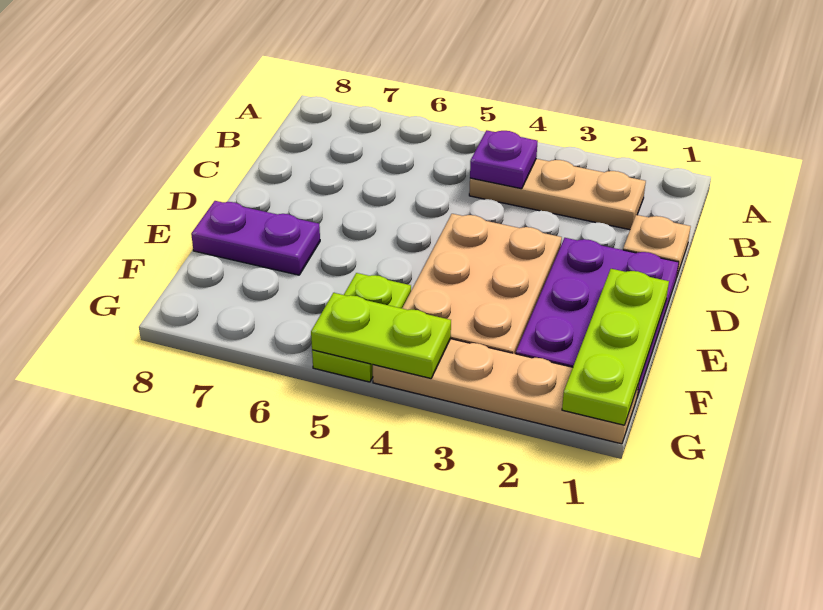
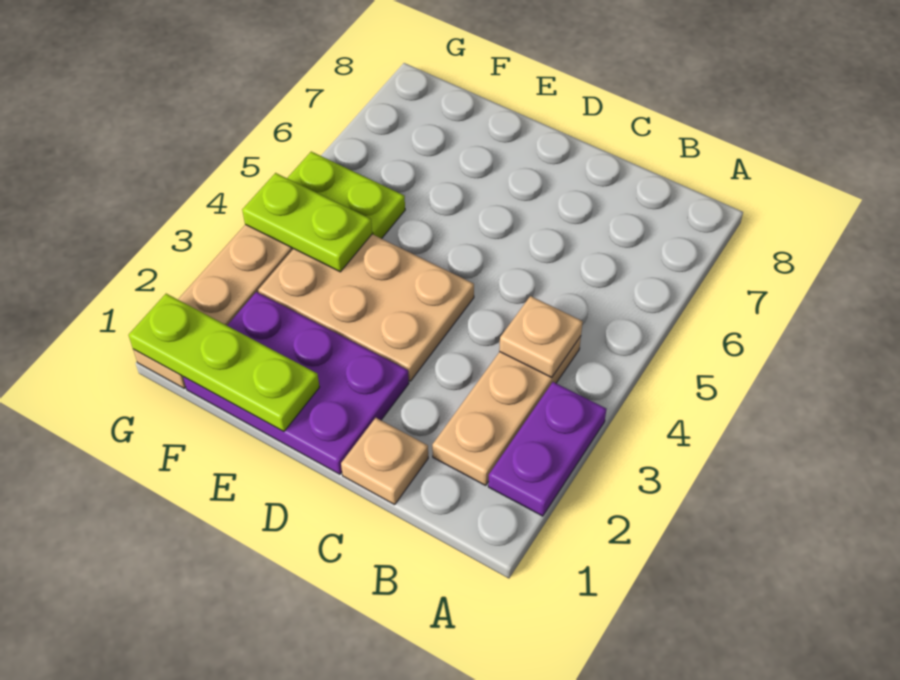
purple 1x1 plate [470,130,538,189] -> tan 1x1 plate [499,296,583,377]
purple 1x2 plate [191,201,320,275] -> purple 1x2 plate moved to [488,382,606,516]
lime 1x2 plate [311,293,451,378] -> lime 1x2 plate turned to [242,173,372,272]

